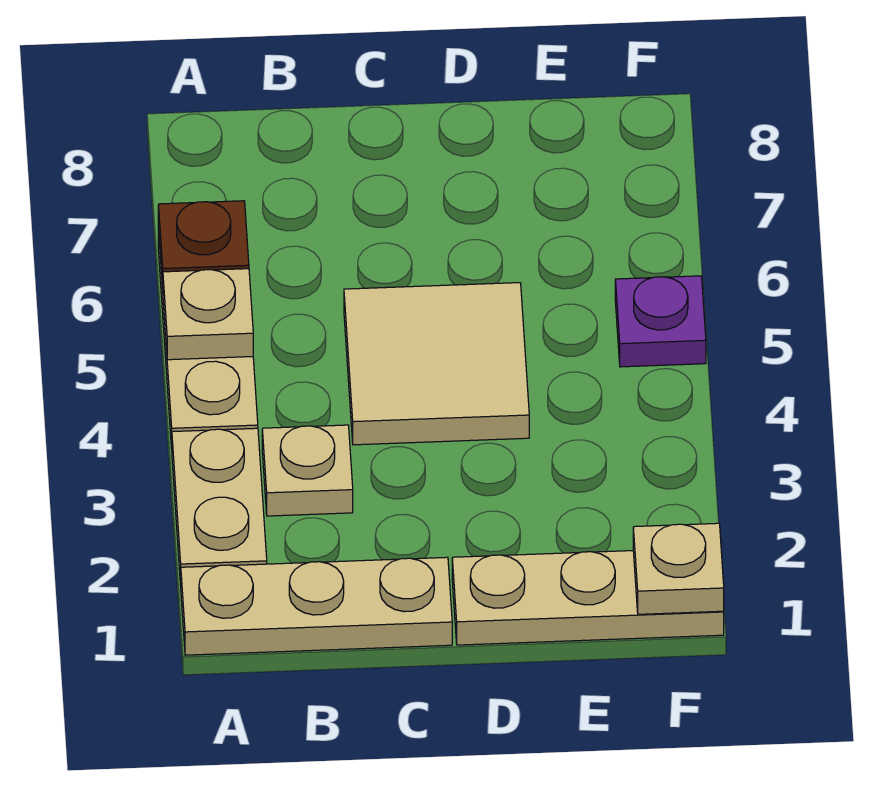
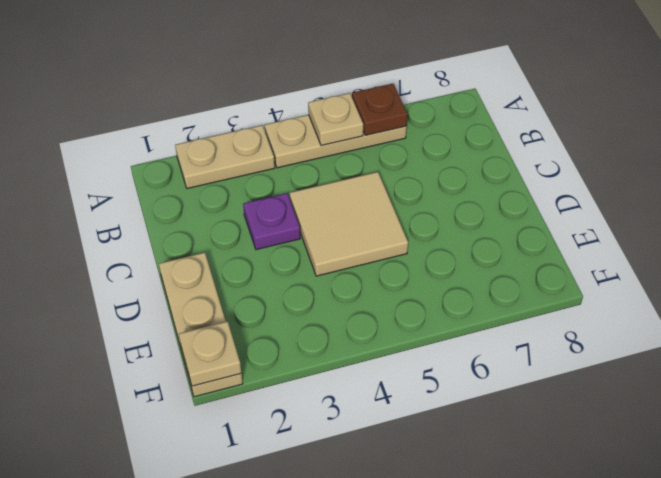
tan 1x3 plate [181,557,452,655] -> none
tan 1x1 plate [262,425,353,516] -> none
purple 1x1 plate [615,276,706,367] -> purple 1x1 plate moved to [243,193,300,250]

